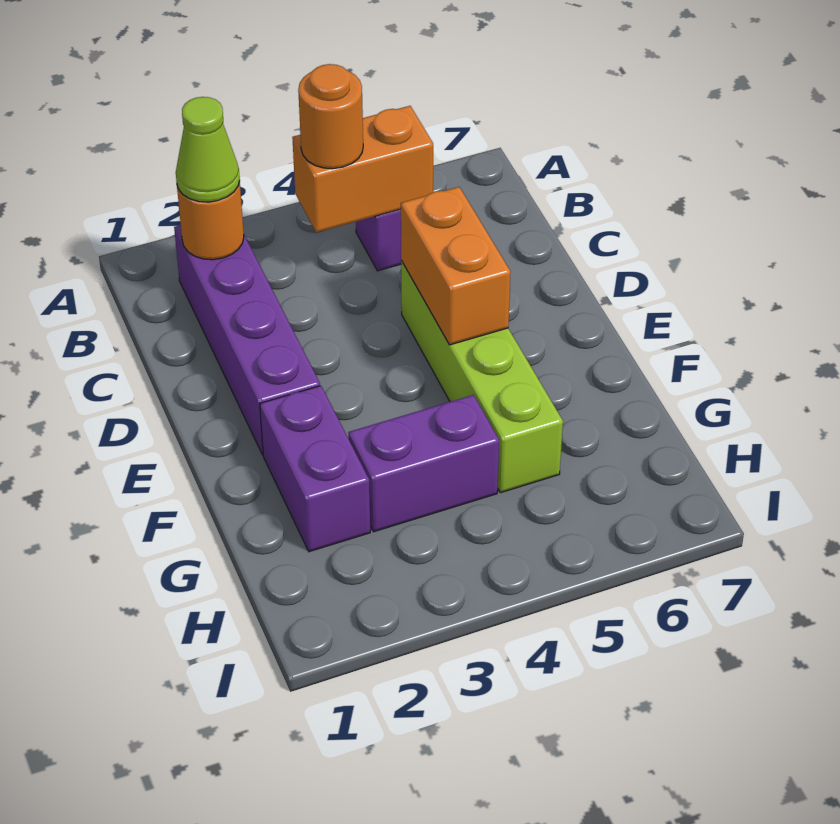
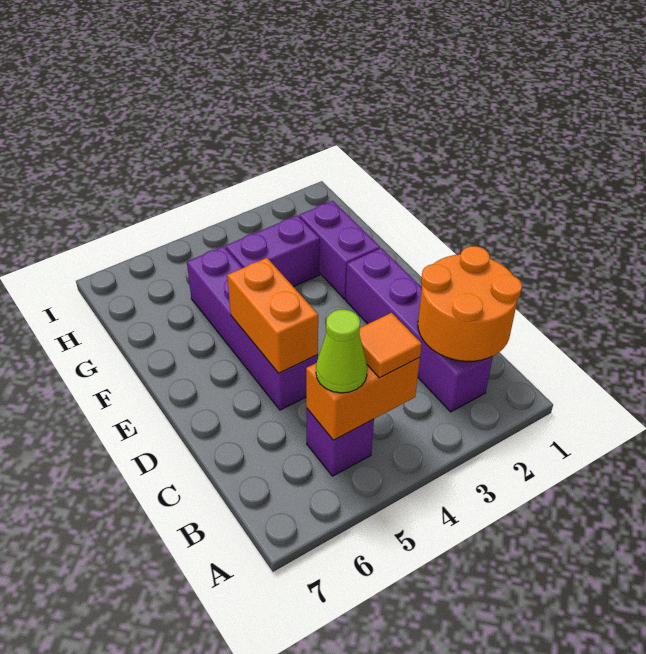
orange 1x1 round brick [177,181,244,260] -> orange 2x2 round brick [418,246,522,361]
lime 1x1 cone [176,97,240,202] -> lime 1x1 cone moved to [316,310,367,393]
orange 1x1 round brick [298,64,363,169] -> orange 1x1 tile [359,313,422,378]
lime 1x4 brick [401,261,563,493] -> purple 1x4 brick [187,246,318,410]

